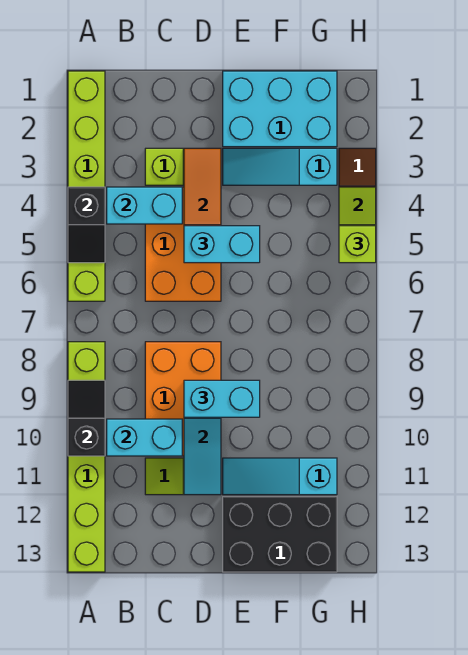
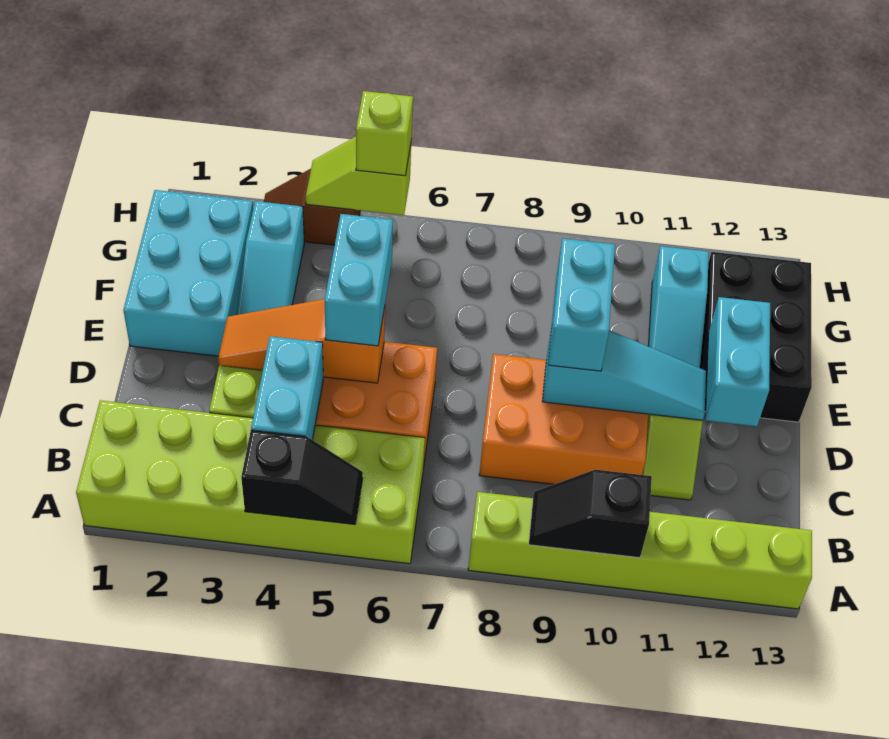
lime 1x6 brick [68,71,105,301] -> lime 2x6 brick [76,400,425,564]
cyan 1x2 brick [107,419,182,456] -> cyan 1x2 brick moved to [705,297,770,426]

